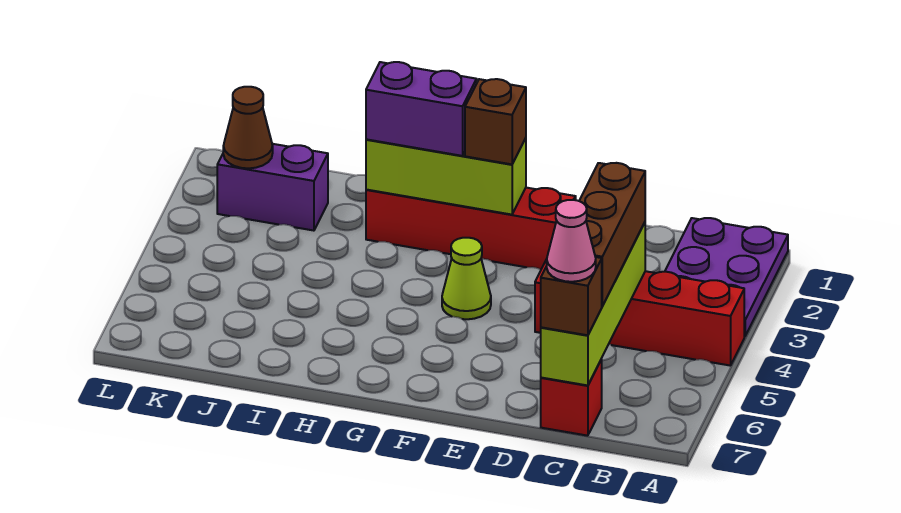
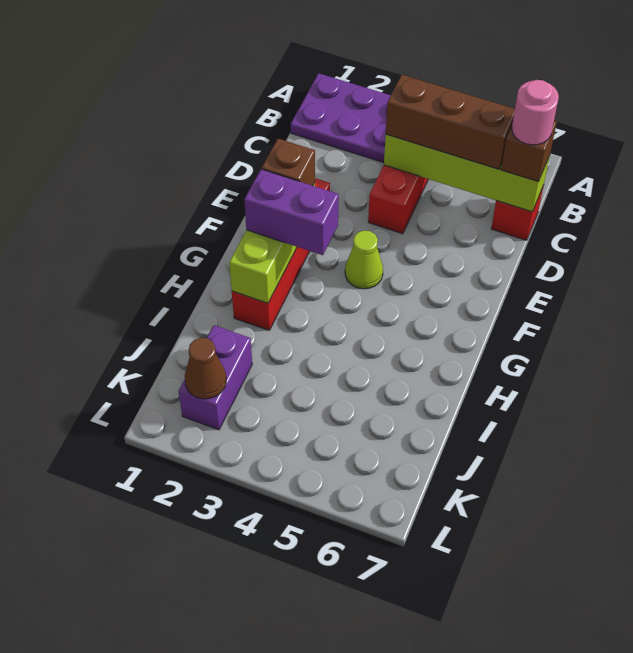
pink 1x1 cone [547,200,596,282] -> pink 1x1 round brick [512,80,559,145]
purple 1x2 brick [366,62,477,156] -> purple 1x2 brick turned to [244,169,339,255]

